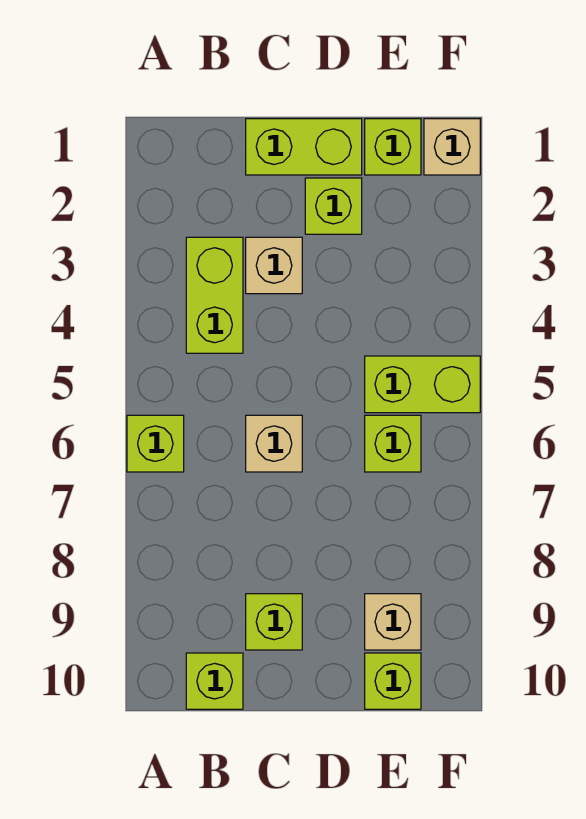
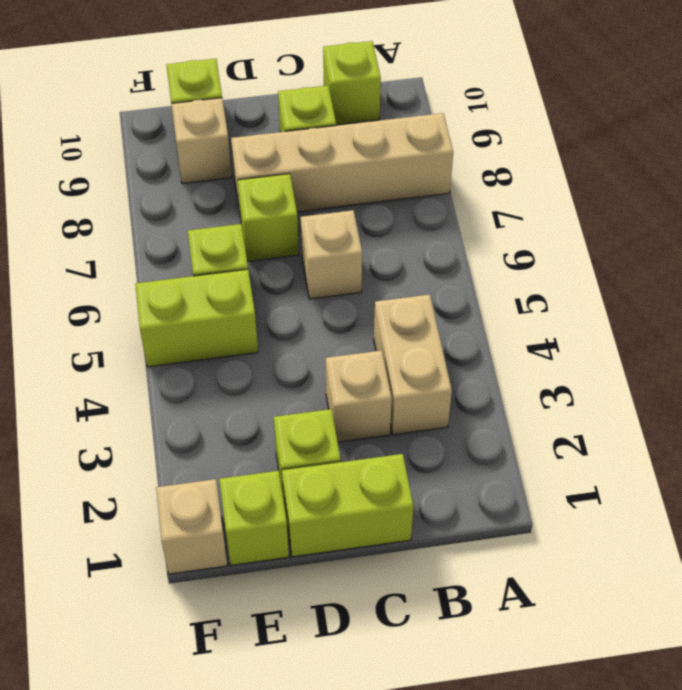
lime 1x1 brick [127,415,184,472] -> lime 1x1 brick moved to [238,174,299,262]
none -> tan 1x4 brick [231,113,453,217]
lime 1x2 brick [186,237,243,353] -> tan 1x2 brick [374,294,452,435]

